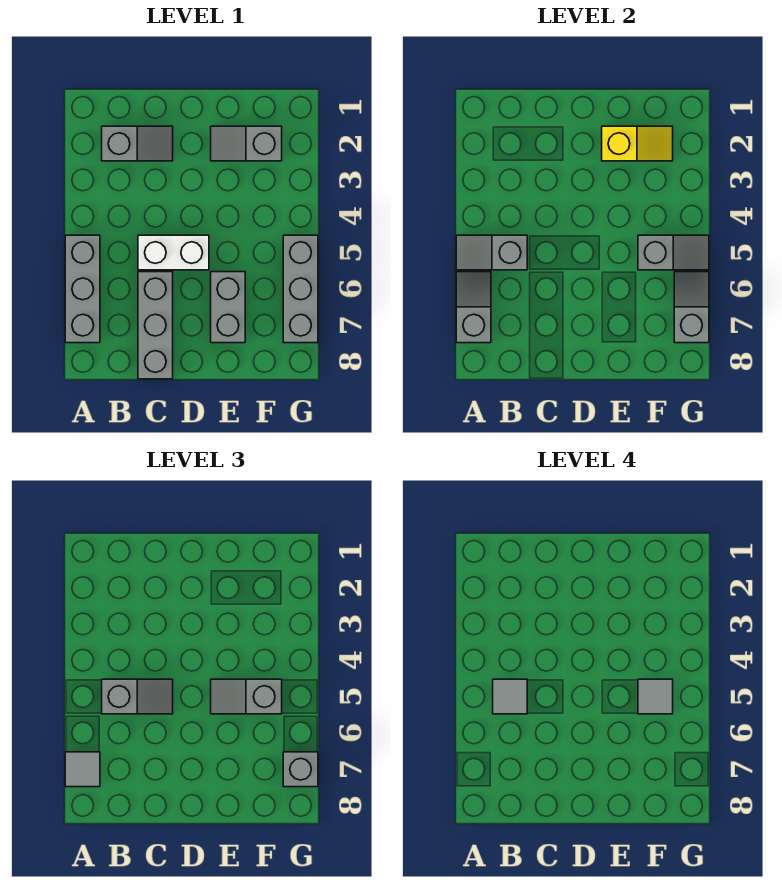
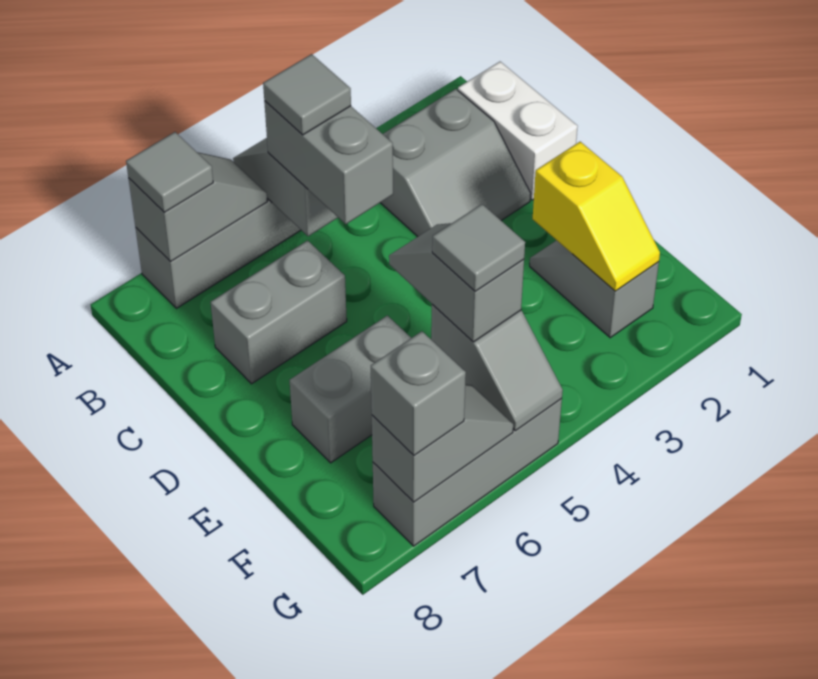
grey 1x2 slope [102,126,173,161] -> grey 2x2 slope [381,89,531,237]
grey 1x2 slope [102,679,173,714] -> grey 1x2 brick [264,101,393,224]
white 1x2 brick [138,235,209,270] -> white 1x2 brick moved to [458,62,578,200]
grey 1x3 brick [138,272,173,379] -> grey 1x2 brick [211,241,347,384]

